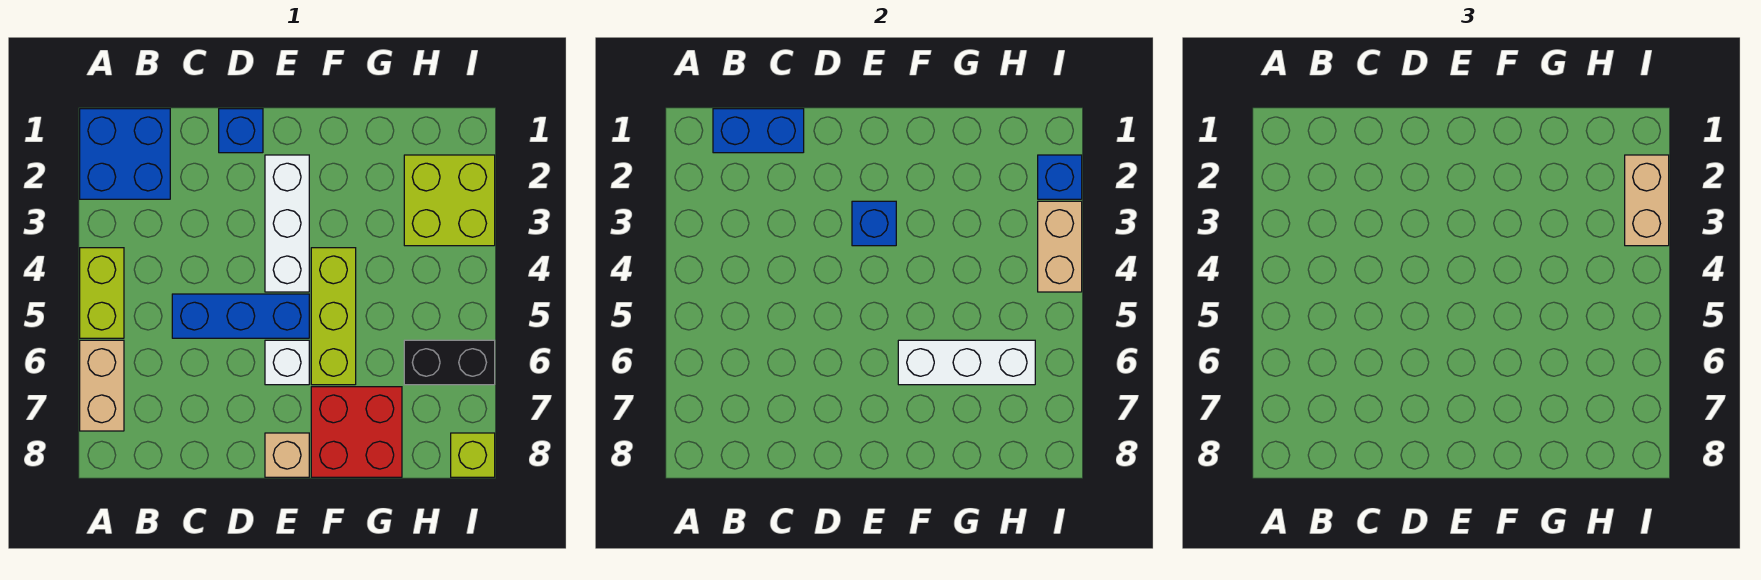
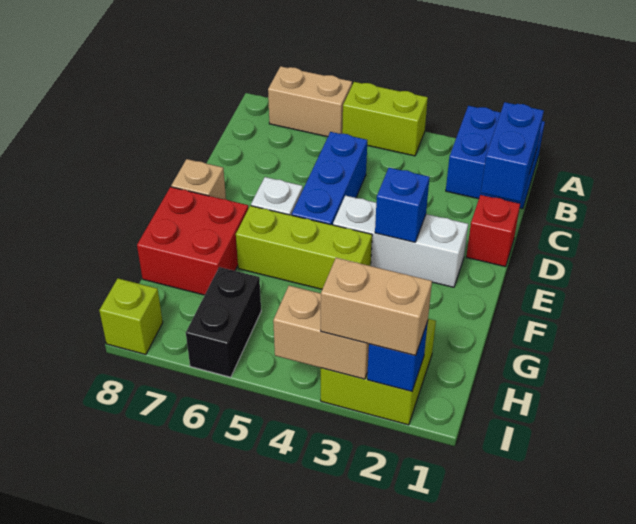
blue 1x1 brick [219,109,263,153] -> red 1x1 brick [466,195,520,267]
white 1x3 brick [898,340,1035,385] -> none

